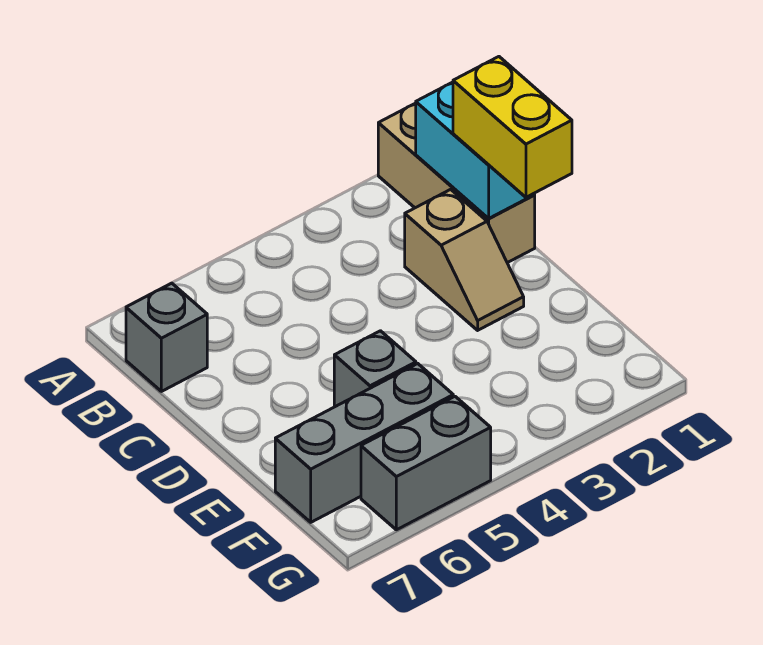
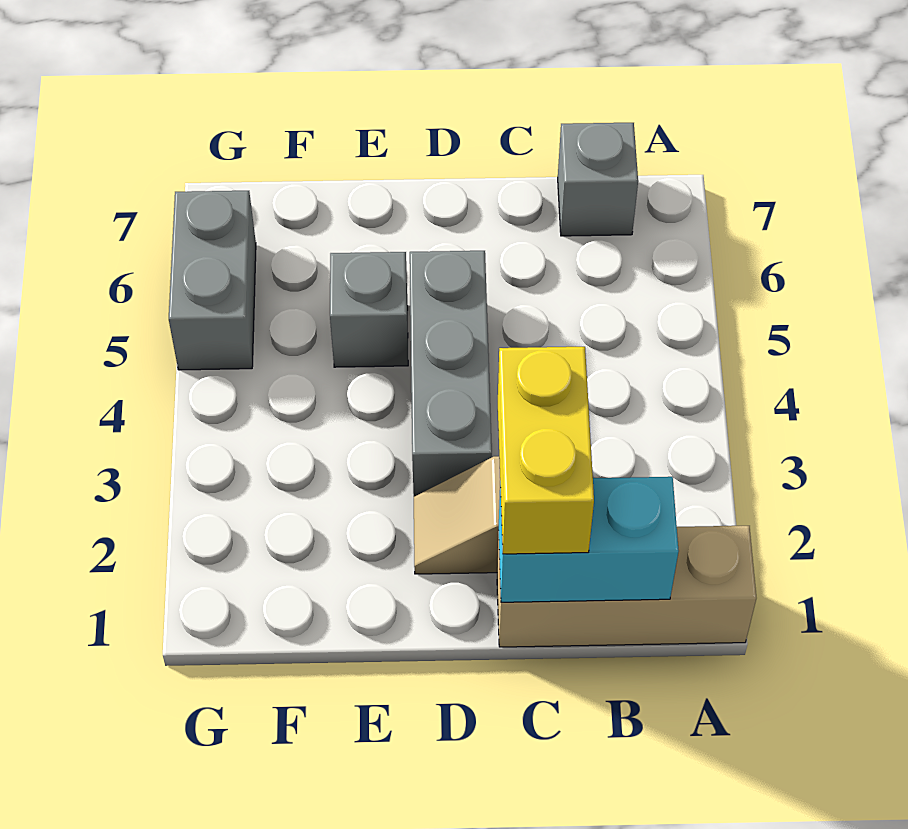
yellow 1x2 brick [453,57,572,197] -> yellow 1x2 brick turned to [498,347,594,554]
grey 1x3 brick [275,364,453,522] -> grey 1x3 brick moved to [410,251,492,497]

